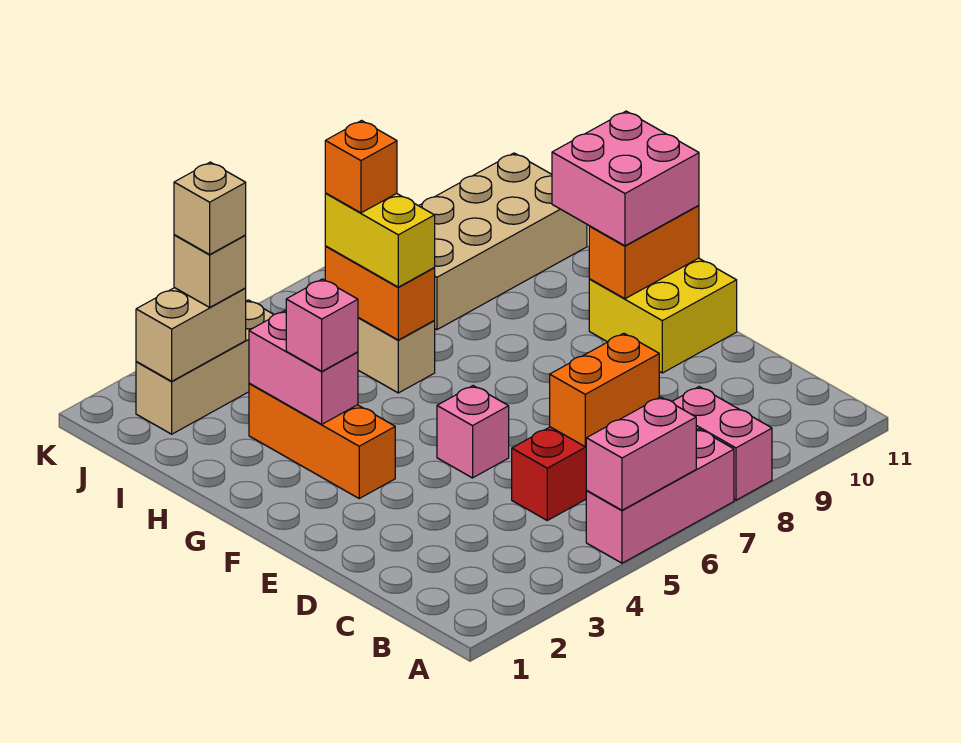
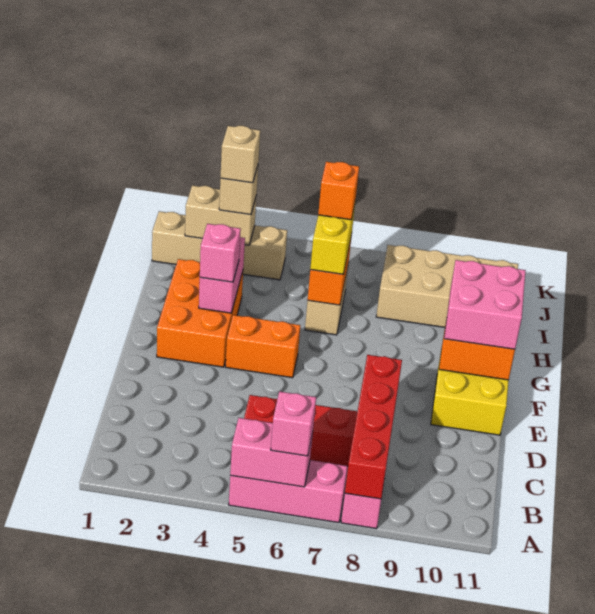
none -> red 1x4 brick [345,355,402,499]
orange 1x2 brick [550,333,659,447] -> orange 1x2 brick moved to [226,315,300,378]
pink 1x1 brick [437,386,509,478] -> pink 1x1 brick moved to [271,391,316,456]
orange 1x3 brick [249,383,395,498] -> orange 2x3 brick [157,259,243,367]
tan 1x3 brick [136,300,274,434] -> tan 1x4 brick [152,211,287,280]

